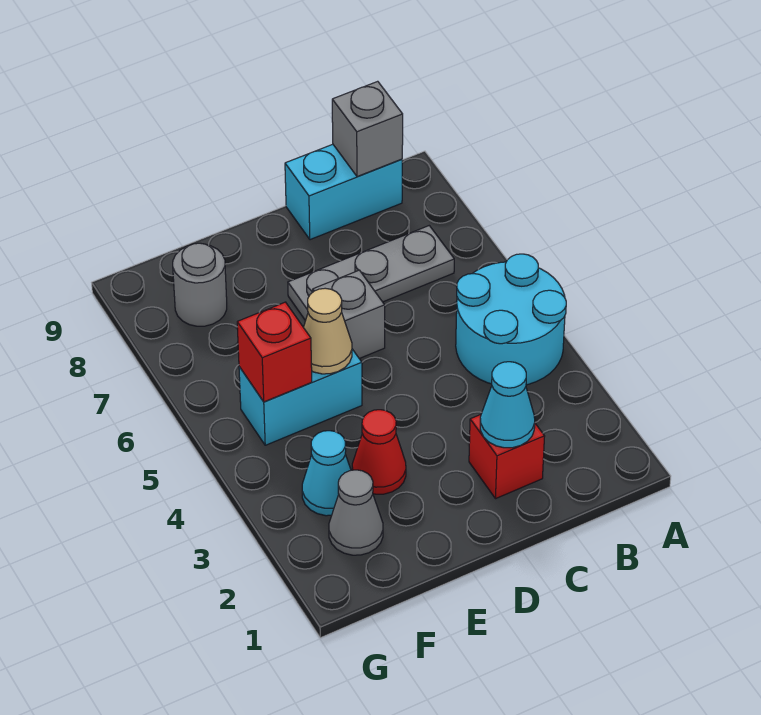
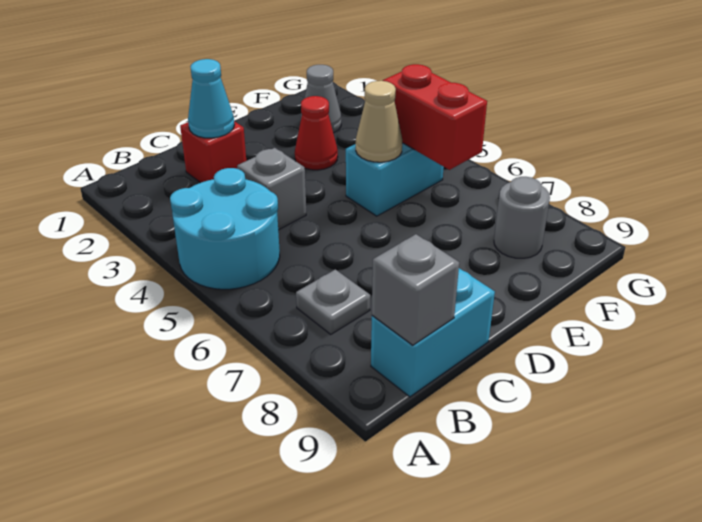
grey 1x3 plate [288,226,454,321] -> grey 1x1 plate [296,269,370,334]
grey 1x1 brick [313,270,385,359] -> grey 1x1 brick moved to [237,148,306,230]
cyan 1x1 cone [302,431,351,516] -> none
red 1x1 brick [237,302,312,402] -> red 1x2 brick [383,64,487,170]

